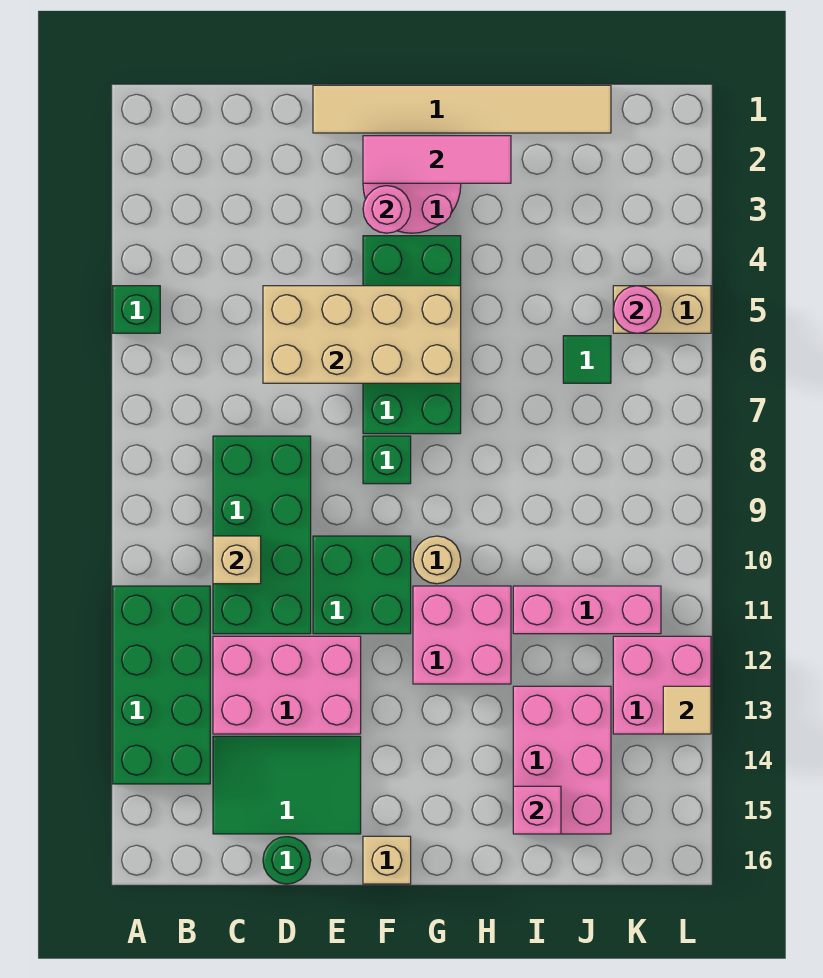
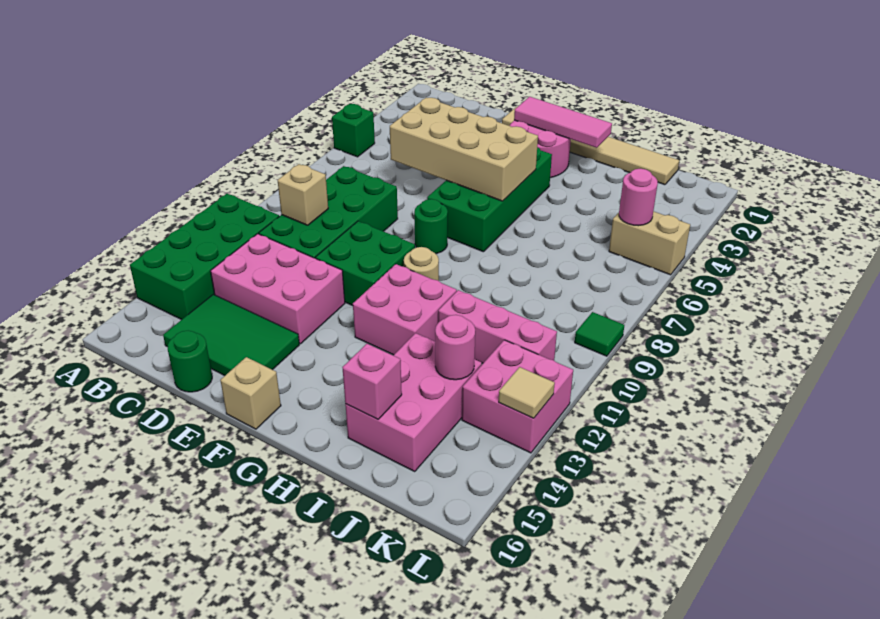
pink 1x1 round brick [363,186,411,233] -> pink 1x1 round brick moved to [435,315,475,380]
green 1x1 brick [363,436,411,484] -> green 1x1 round brick [414,199,448,254]
green 1x1 tile [563,336,611,383] -> green 1x1 tile moved to [575,312,624,356]

